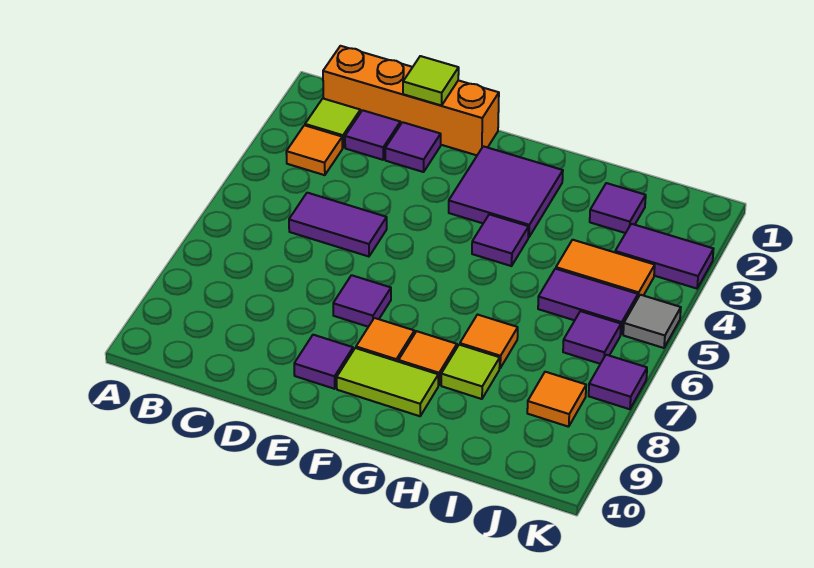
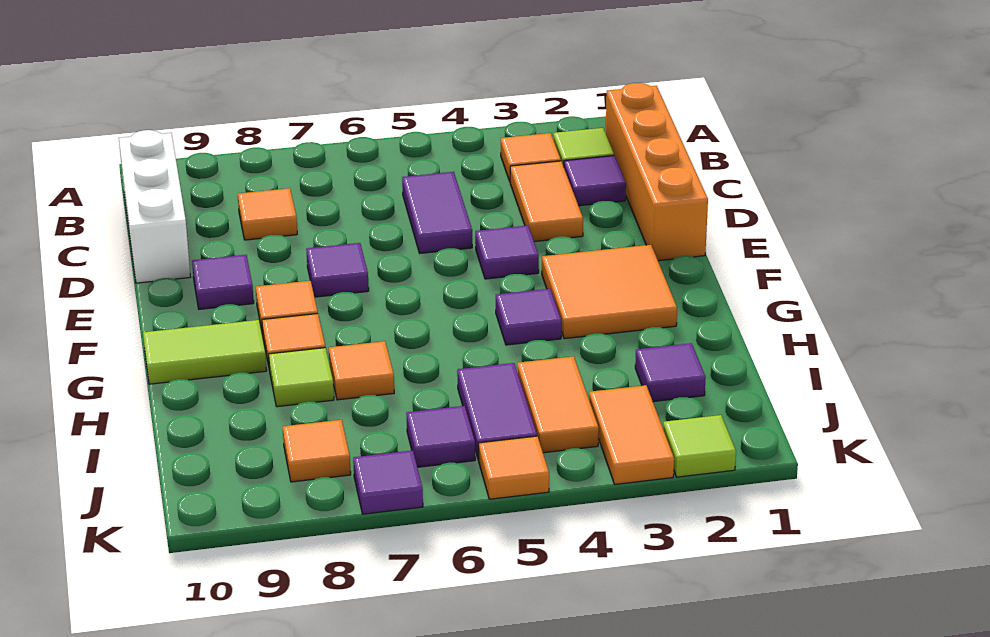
none -> white 1x3 brick [119,130,190,283]
none -> orange 1x2 tile [510,161,583,242]
none -> orange 1x1 tile [238,188,297,240]
lime 1x1 tile [403,56,459,106] -> lime 1x1 tile moved to [663,415,736,477]
purple 1x1 tile [385,122,441,172] -> purple 1x1 tile moved to [475,226,539,279]
purple 2x2 tile [449,146,563,237] -> orange 2x2 tile [542,245,677,339]
lime 1x2 tile [337,348,438,416] -> lime 1x2 tile turned to [143,320,267,384]
purple 1x2 tile [615,224,714,289] -> orange 1x2 tile [589,385,674,484]
grey 1x1 tile [623,295,681,348] -> orange 1x1 tile [479,436,549,499]

